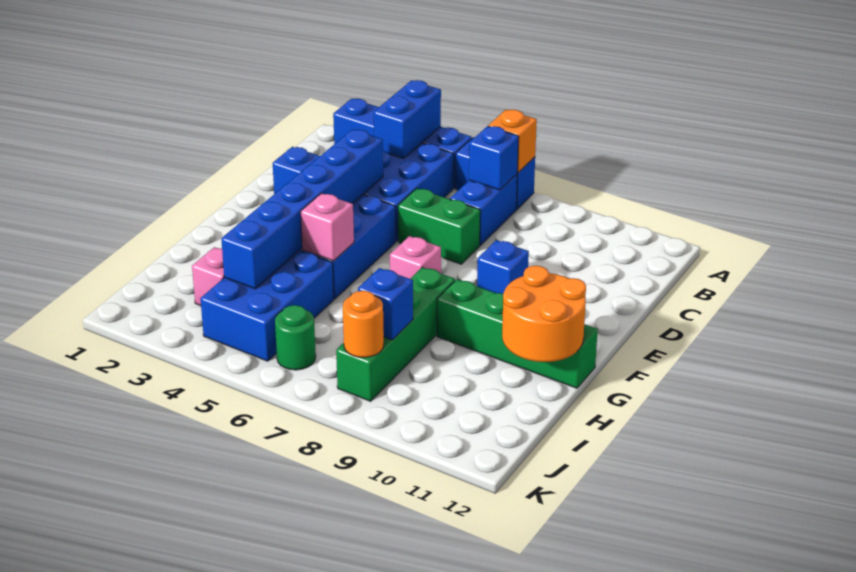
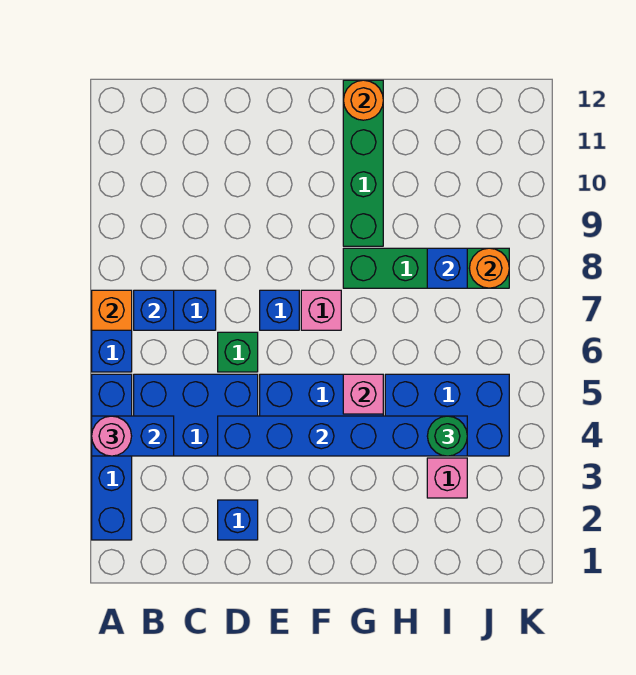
none -> pink 1x1 round brick [92,416,132,456]
green 1x2 brick [398,188,480,264] -> green 1x1 brick [218,332,258,372]
blue 1x1 brick [477,240,529,294] -> blue 1x1 brick moved to [260,290,299,330]
orange 2x2 round brick [502,266,586,362] -> orange 1x1 round brick [343,80,383,120]
green 1x1 round brick [275,305,316,370] -> green 1x1 round brick moved to [427,416,467,456]

